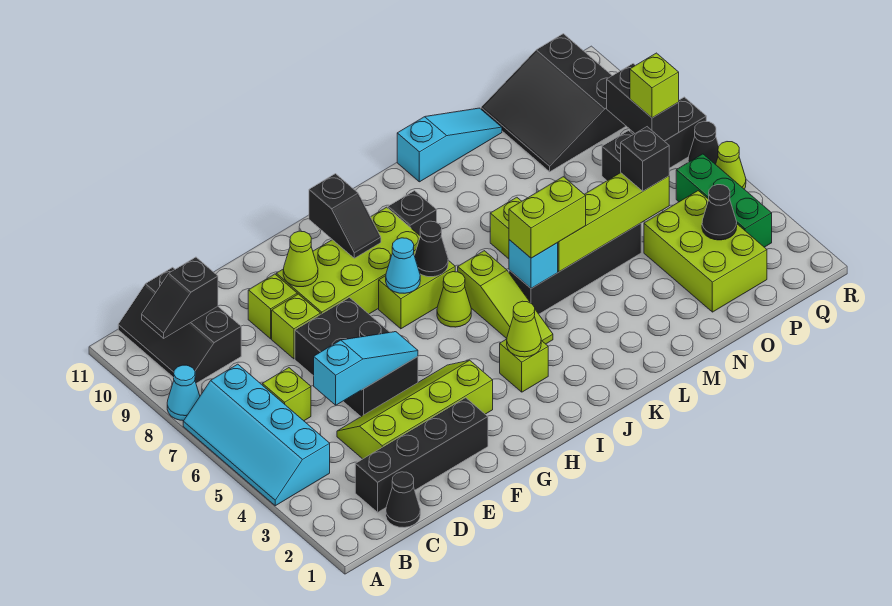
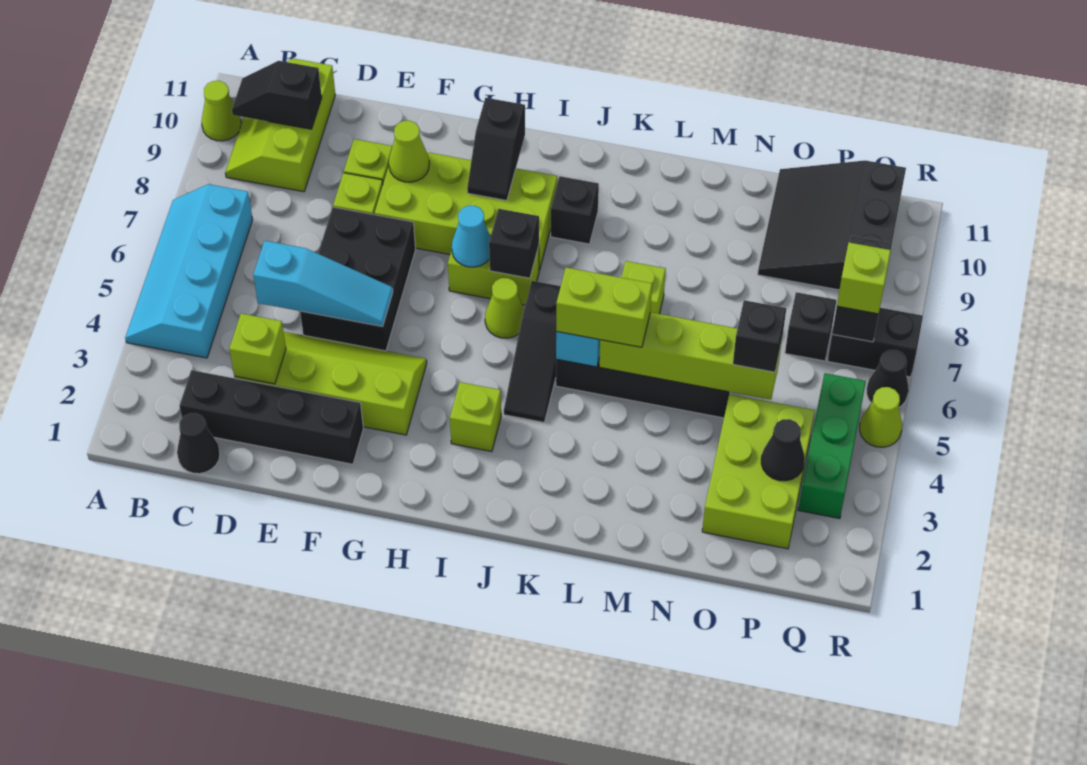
cyan 1x1 cone [167,365,200,421] -> none
black 2x3 slope [118,267,241,383] -> lime 2x3 slope [225,59,335,192]
lime 1x1 brick [262,368,311,421] -> lime 1x1 brick moved to [229,313,286,384]
lime 1x1 cone [507,301,541,357] -> lime 1x1 cone moved to [201,81,241,141]
black 1x1 cone [414,221,448,277] -> black 1x1 brick [489,209,539,278]
lime 1x3 slope [458,251,553,344] -> black 1x3 slope [504,281,561,422]
cyan 1x3 slope [397,108,502,182] -> none

